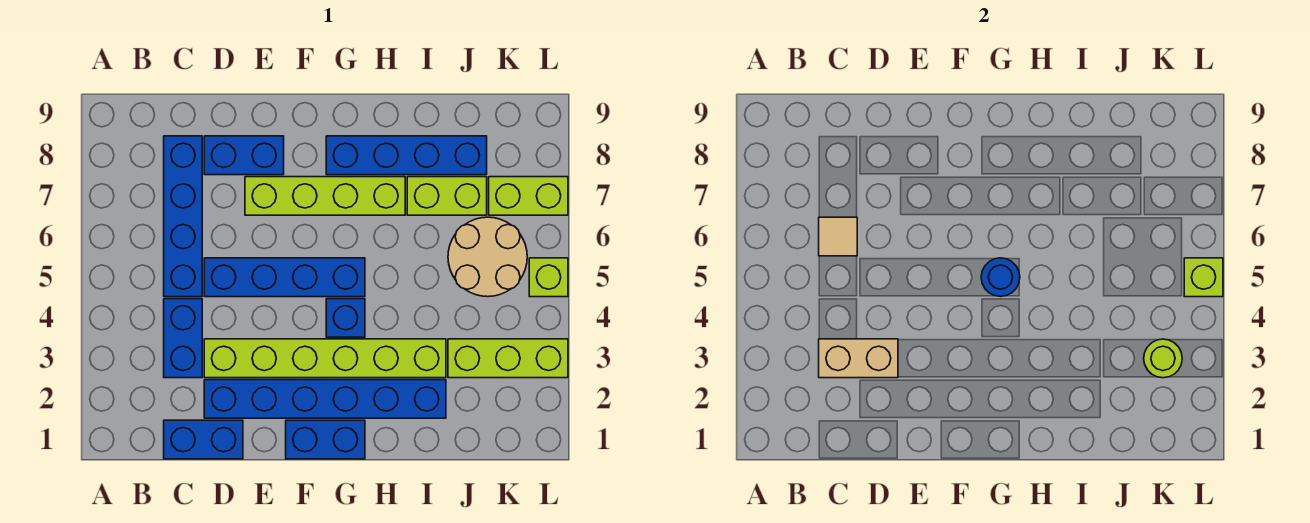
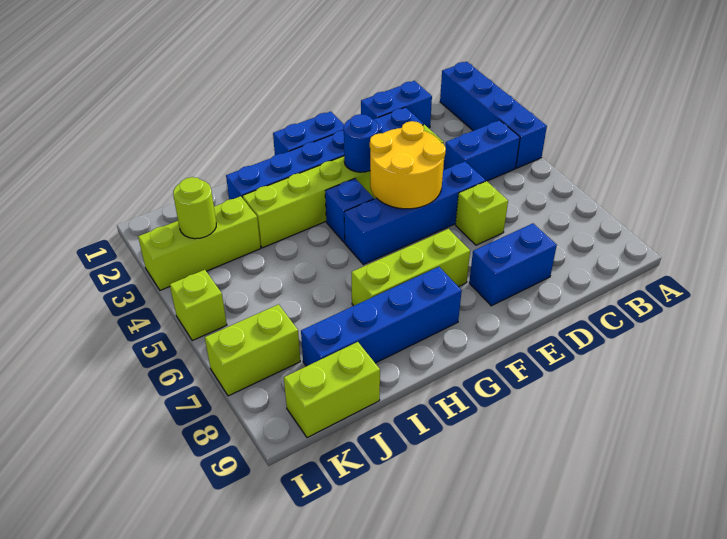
blue 1x2 brick [164,299,202,378] -> blue 1x2 brick turned to [444,120,520,181]
tan 1x2 brick [819,339,898,378] -> none
blue 1x4 brick [164,136,202,297] -> blue 1x4 brick moved to [440,62,547,168]
tan 1x1 tile [819,217,857,256] -> none
none -> yellow 2x2 round brick [370,121,446,209]
lime 1x4 brick [245,177,405,215] -> lime 1x3 brick [351,229,470,306]
blue 1x1 round brick [981,258,1020,297] -> blue 1x1 round brick moved to [344,114,379,172]
lime 1x2 brick [407,177,487,215] -> lime 1x2 brick moved to [284,342,380,438]
tan 2x2 round brick [448,217,527,297] -> none
lime 1x1 brick [1184,258,1223,297] -> lime 1x1 brick moved to [455,181,508,245]

